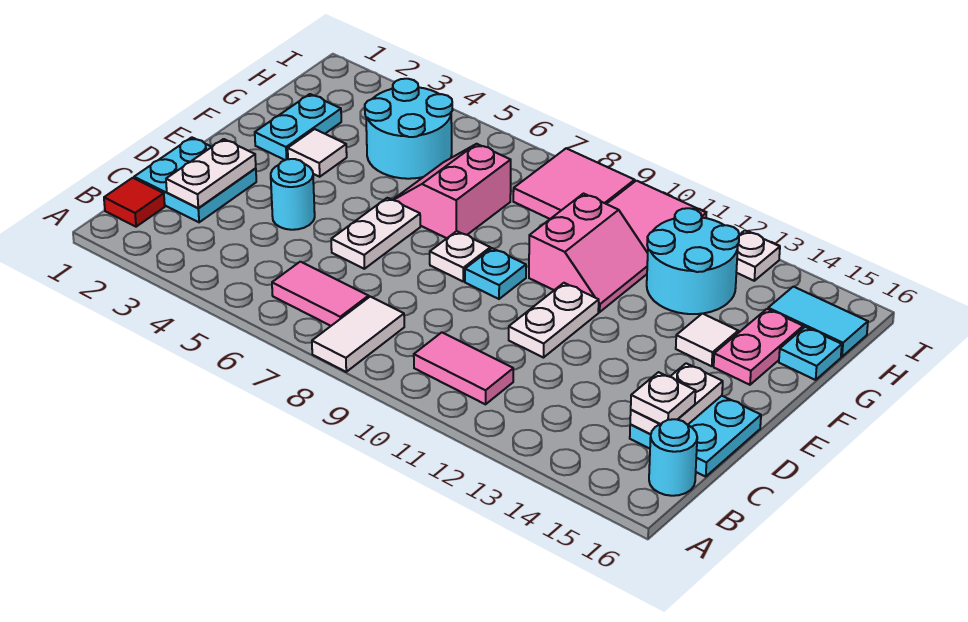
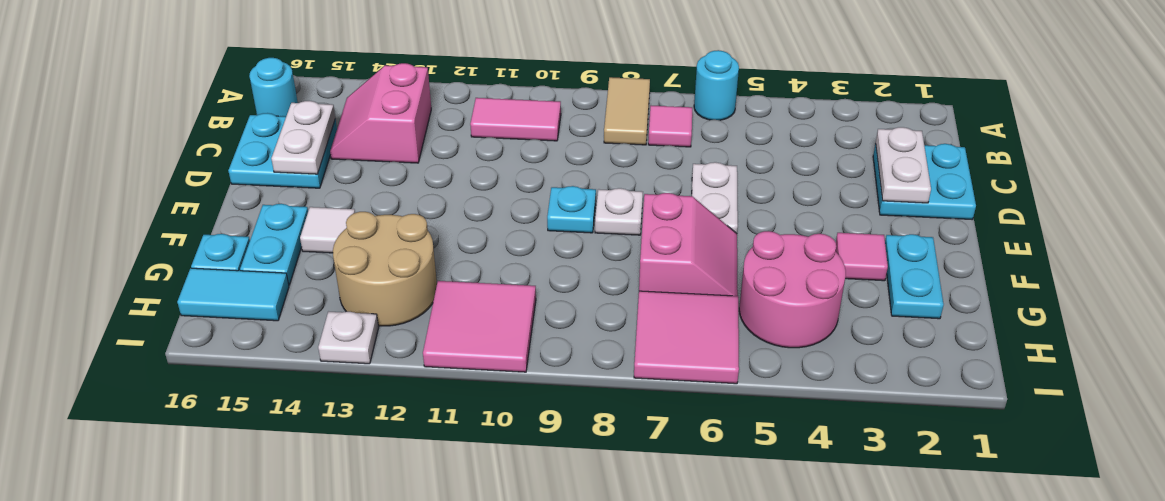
white 1x2 tile [312,297,404,372] -> tan 1x2 tile [604,77,650,145]
red 1x1 tile [104,178,165,227] -> none
pink 1x2 tile [272,262,369,326] -> pink 1x1 tile [648,106,692,147]
white 1x1 plate [631,372,695,424] -> none
cyan 1x1 round brick [271,159,315,230] -> cyan 1x1 round brick moved to [694,50,739,120]
white 1x2 plate [509,283,599,358] -> none
white 1x1 tile [288,129,347,177] -> pink 1x1 tile [836,233,888,281]
pink 2x2 slope [529,194,648,312] -> pink 2x2 slope moved to [330,63,431,163]
pink 1x2 plate [714,309,803,385] -> cyan 1x2 plate [240,204,308,285]
cyan 2x2 round brick [365,79,453,179] -> pink 2x2 round brick [739,231,846,348]
cyan 2x2 round brick [647,208,739,314] -> tan 2x2 round brick [333,212,437,326]
pink 2x2 tile [513,148,635,219] -> pink 2x2 tile moved to [634,291,739,384]

